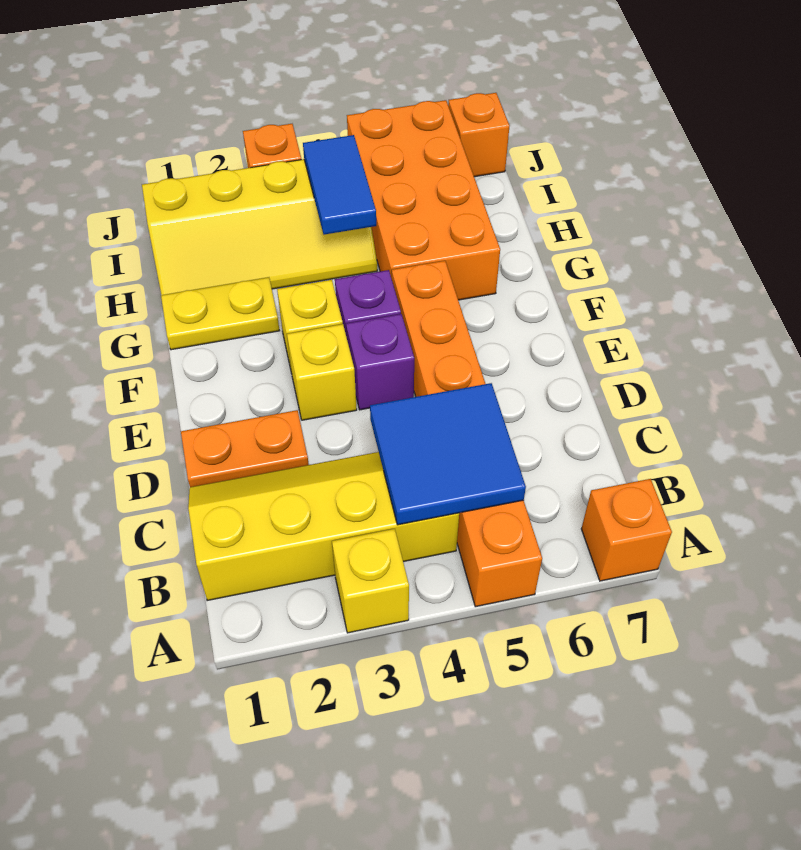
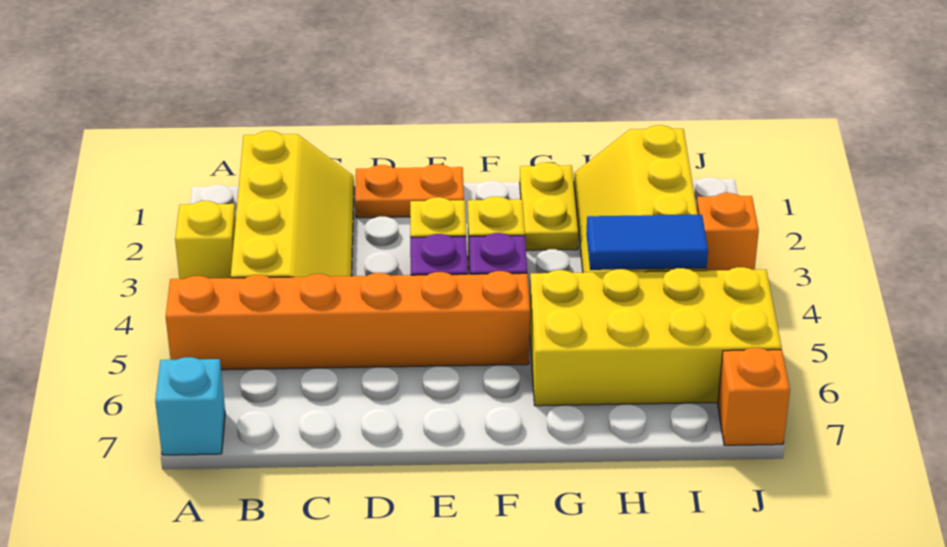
orange 1x1 brick [581,479,672,581] -> cyan 1x1 brick [155,357,225,455]
blue 2x2 tile [370,383,526,525] -> none
orange 1x2 plate [181,410,309,487] -> orange 1x2 plate turned to [355,164,464,218]
orange 2x4 brick [347,100,500,300] -> yellow 2x4 brick [530,267,782,406]

